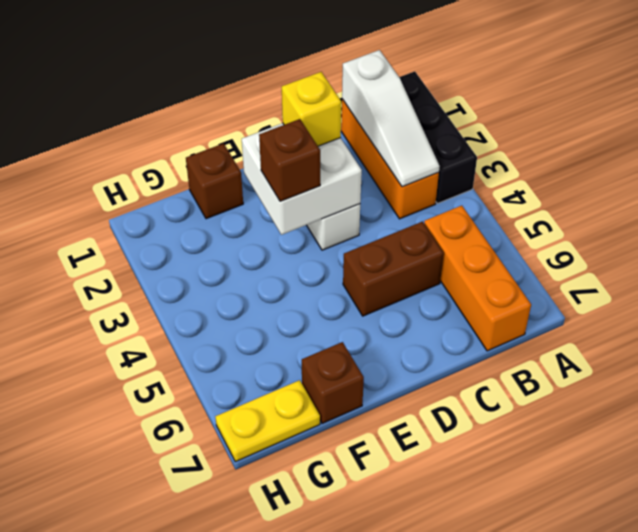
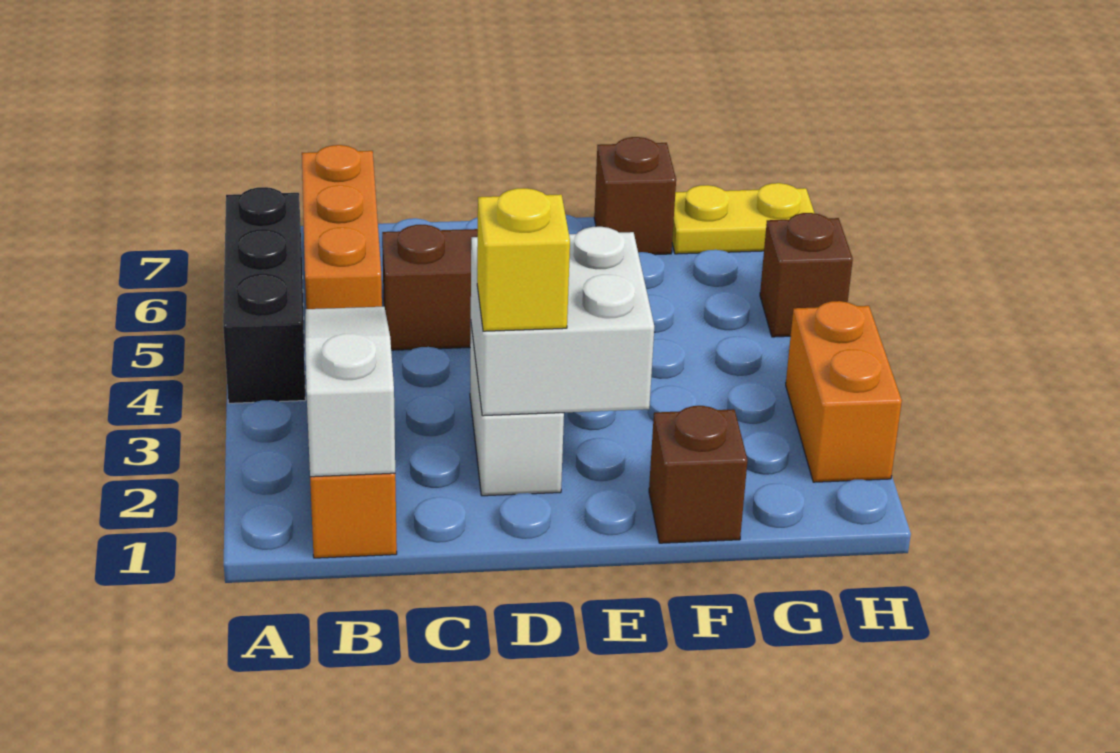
black 1x3 brick [400,71,477,203] -> black 1x3 brick moved to [223,187,306,403]
brown 1x1 brick [259,119,320,201] -> brown 1x1 brick moved to [760,213,853,337]
none -> orange 1x2 brick [786,301,902,482]

